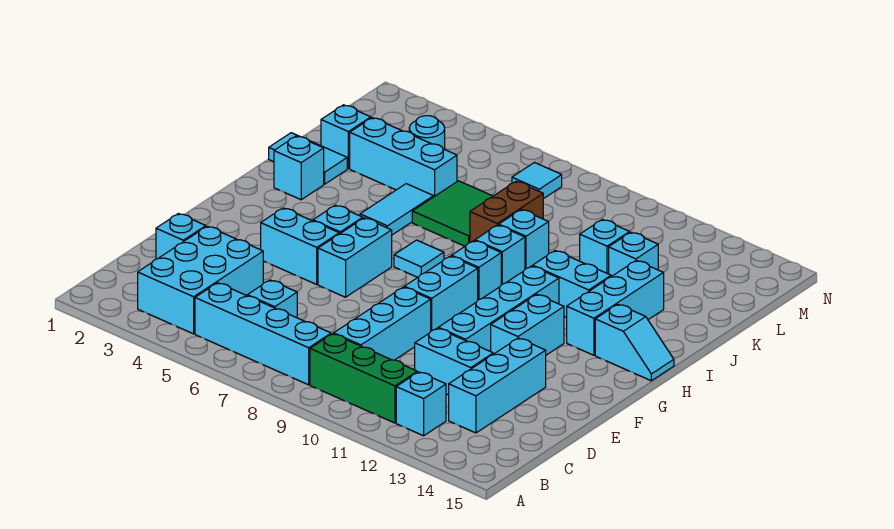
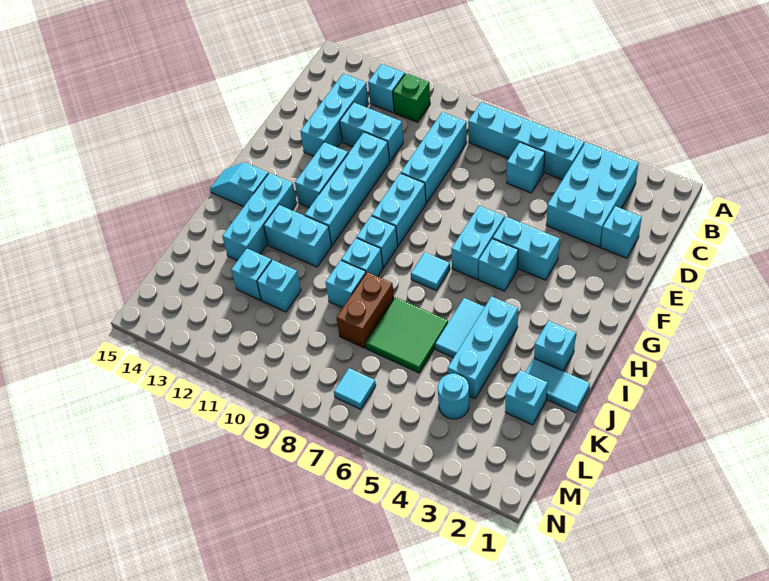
green 1x3 brick [310,334,417,423] -> green 1x1 brick [393,73,430,122]
cyan 1x3 brick [350,118,457,197] -> cyan 1x3 brick turned to [448,296,518,398]

